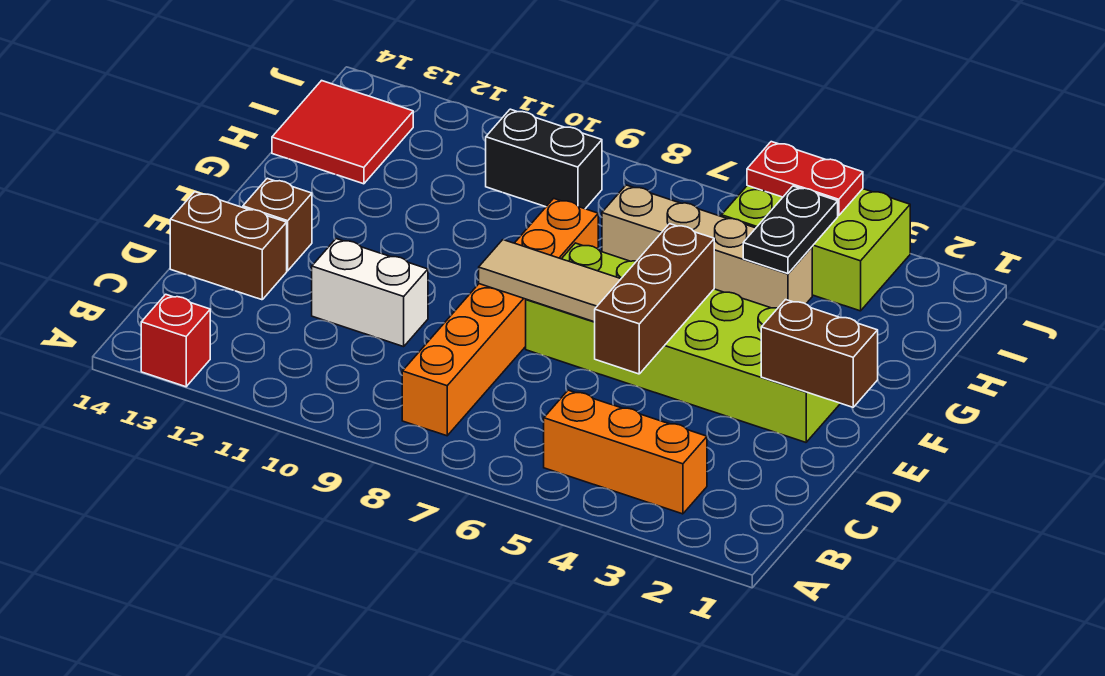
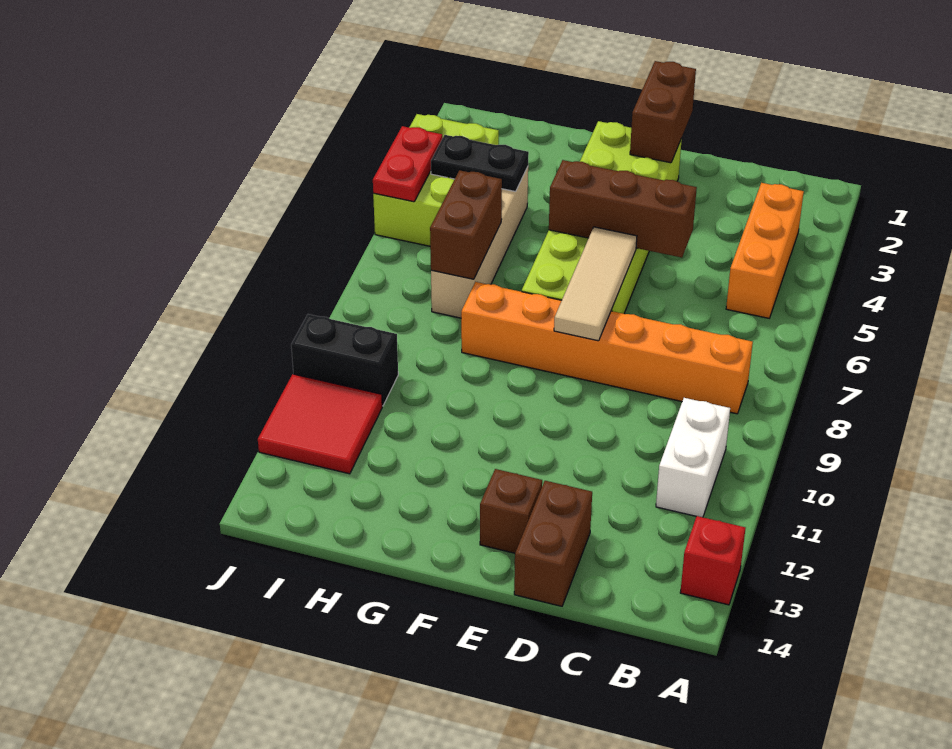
white 1x2 brick [312,239,428,347] -> white 1x2 brick moved to [656,398,730,517]
none -> brown 1x2 brick [430,170,502,279]
red 2x2 tile [272,81,413,184] -> red 2x2 tile moved to [258,374,382,474]
black 1x2 brick [486,109,602,209] -> black 1x2 brick turned to [291,314,398,406]

